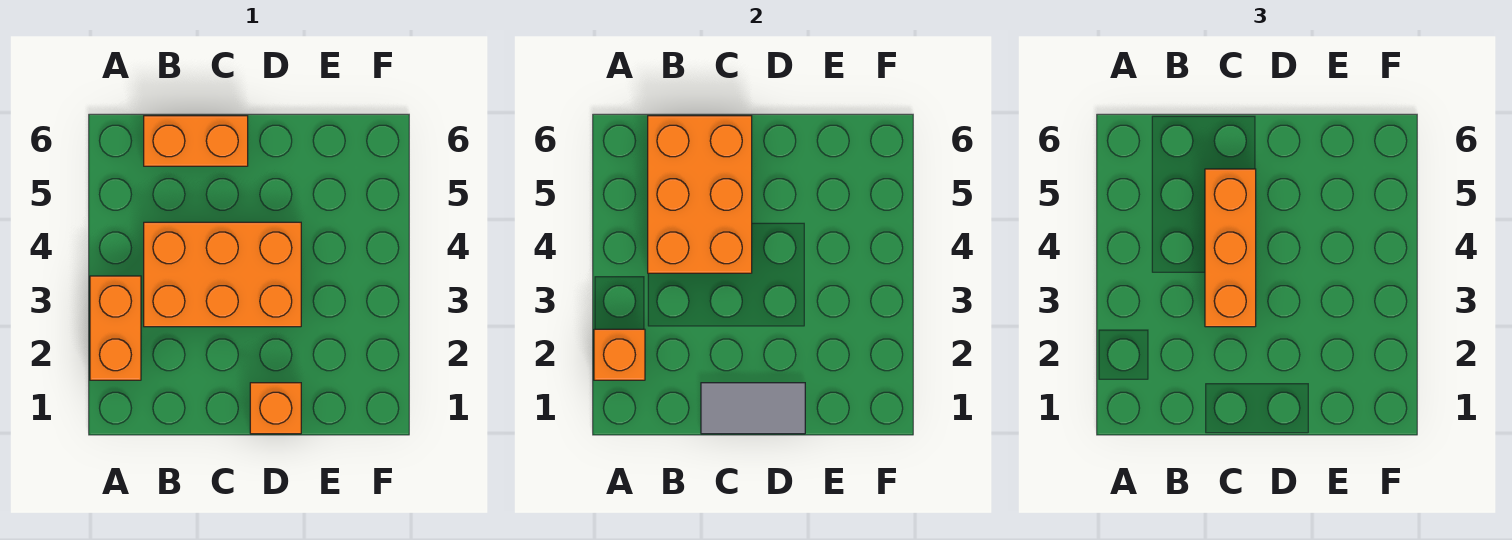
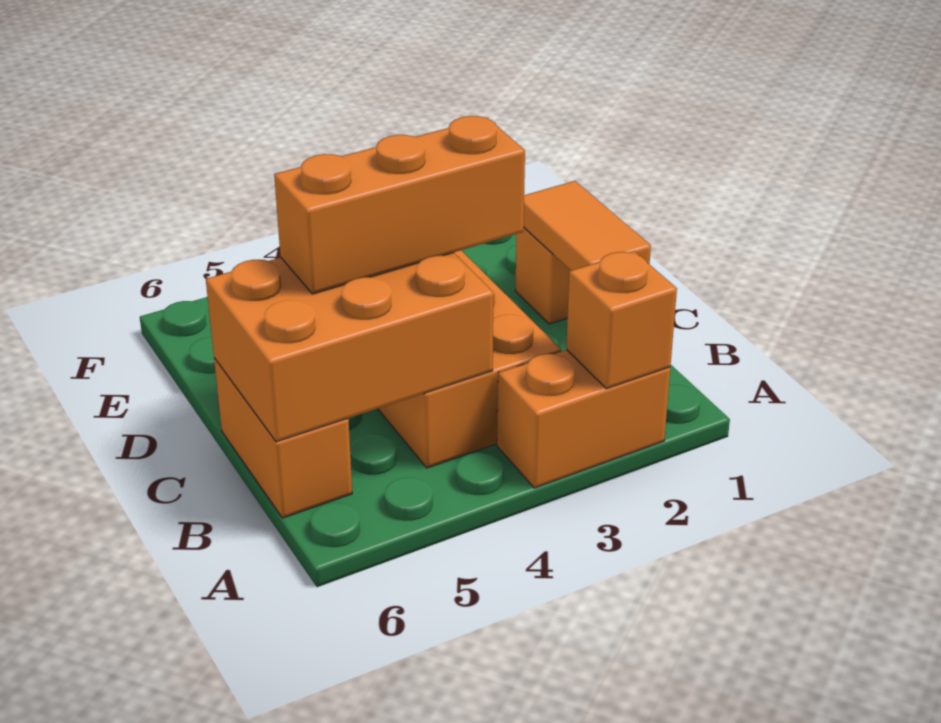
grey 1x2 tile [701,383,805,434] -> orange 1x2 tile [524,181,651,271]

